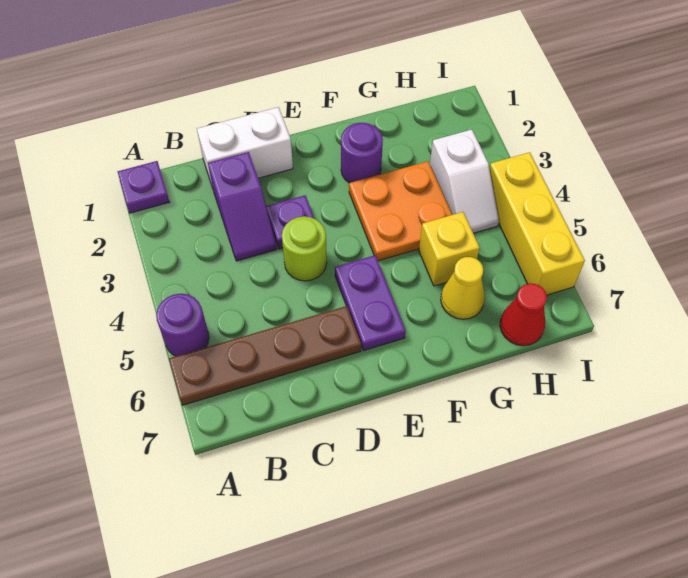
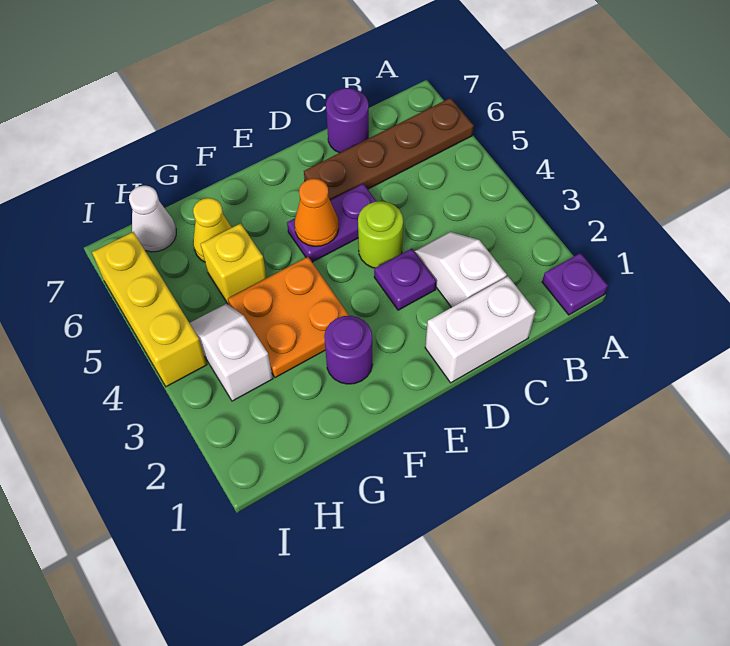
purple 1x1 round brick [156,294,209,356] -> purple 1x1 round brick moved to [326,88,369,153]
purple 1x2 slope [208,152,277,261] -> white 1x2 slope [415,232,507,307]
purple 1x2 plate [335,255,406,351] -> purple 1x2 plate turned to [287,184,377,262]
none -> orange 1x1 cone [295,179,339,246]
red 1x1 cone [500,283,547,346] -> white 1x1 cone [129,186,176,252]

